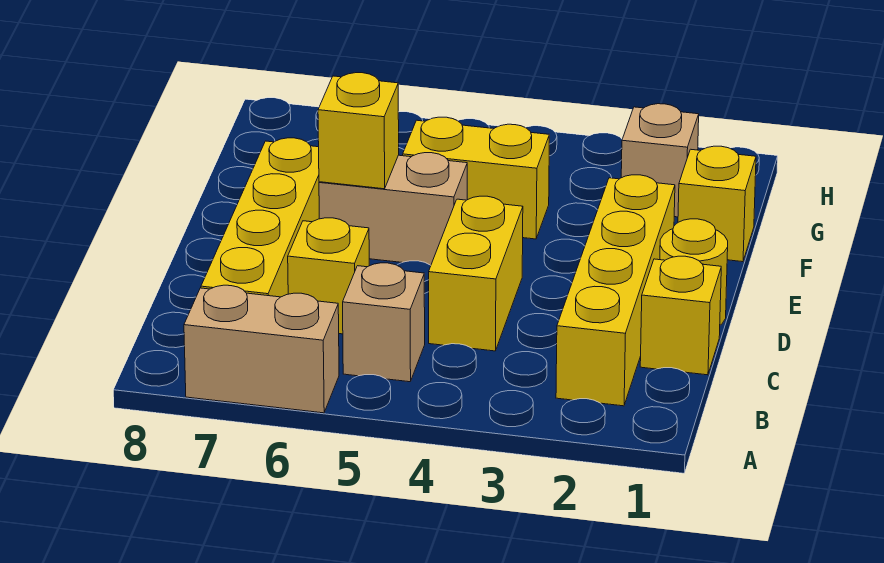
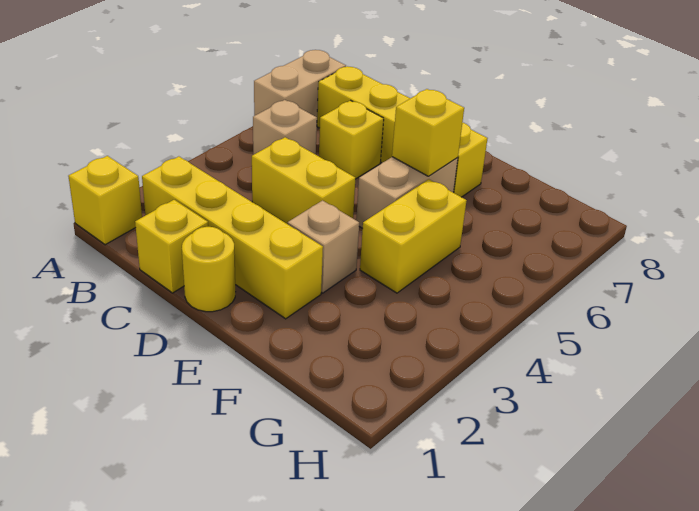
yellow 1x1 brick [678,146,756,262] -> yellow 1x1 brick moved to [68,156,142,245]
tan 1x1 brick [621,104,699,217] -> tan 1x1 brick moved to [288,200,359,293]

